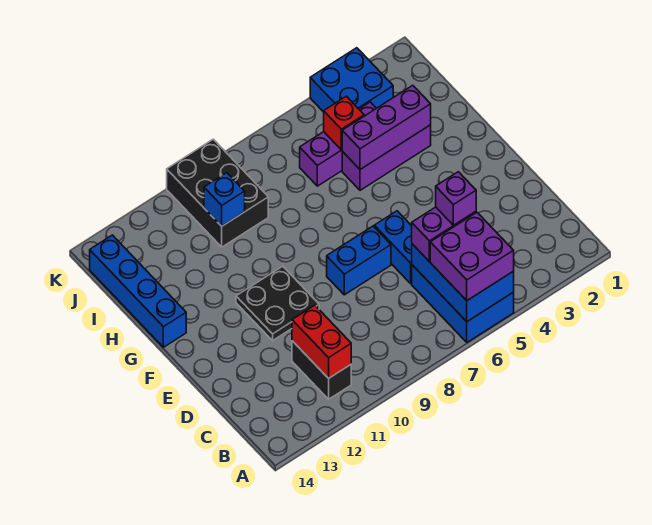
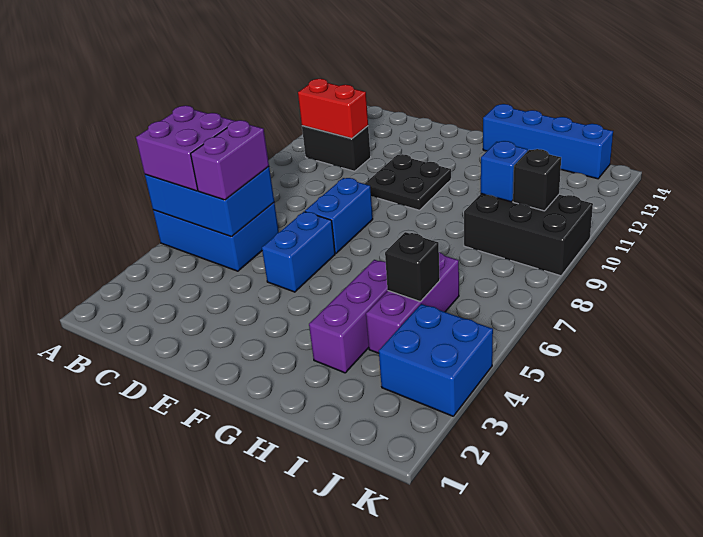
purple 1x1 brick [436,172,476,225] -> none
blue 1x2 brick [374,211,412,284] -> blue 1x2 brick turned to [262,212,335,292]
purple 1x3 brick [342,85,431,169] -> none
red 1x1 brick [324,96,364,150] -> black 1x1 brick [385,232,440,302]
none -> black 1x1 brick [513,149,561,211]

